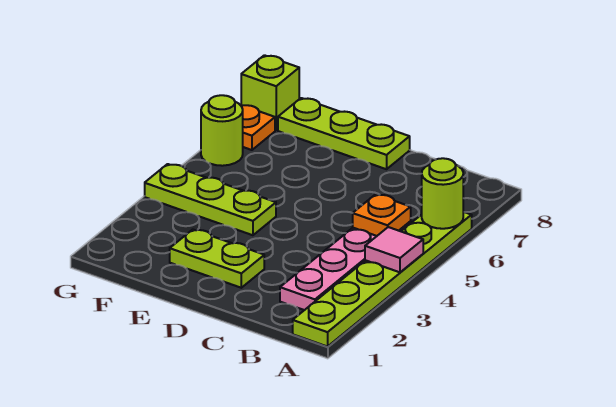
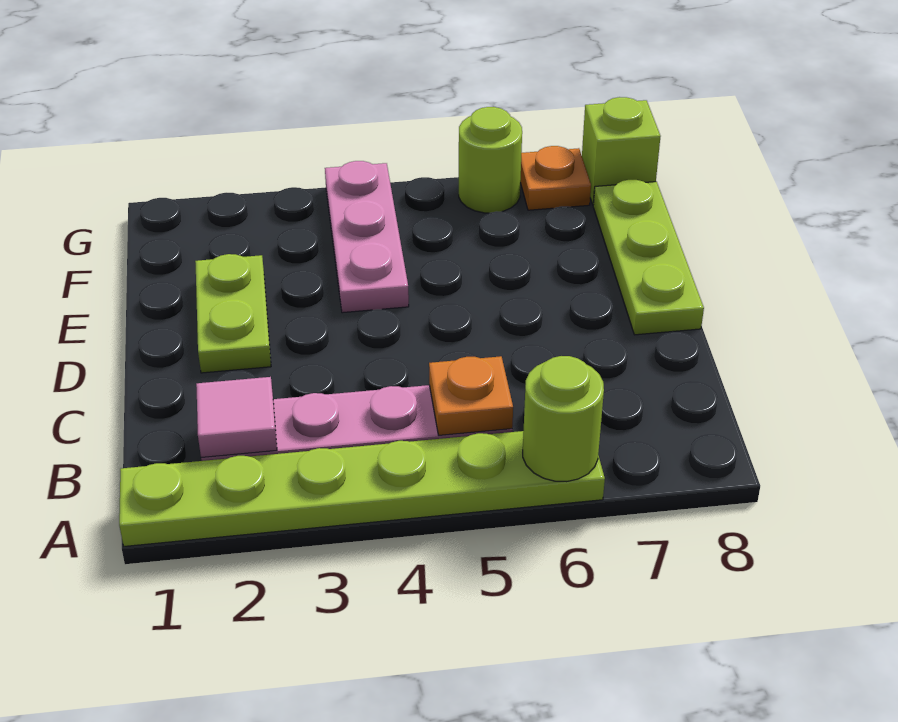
pink 1x1 tile [365,227,423,272] -> pink 1x1 tile moved to [196,377,277,458]
lime 1x3 plate [145,164,276,235] -> pink 1x3 plate [325,161,409,313]

